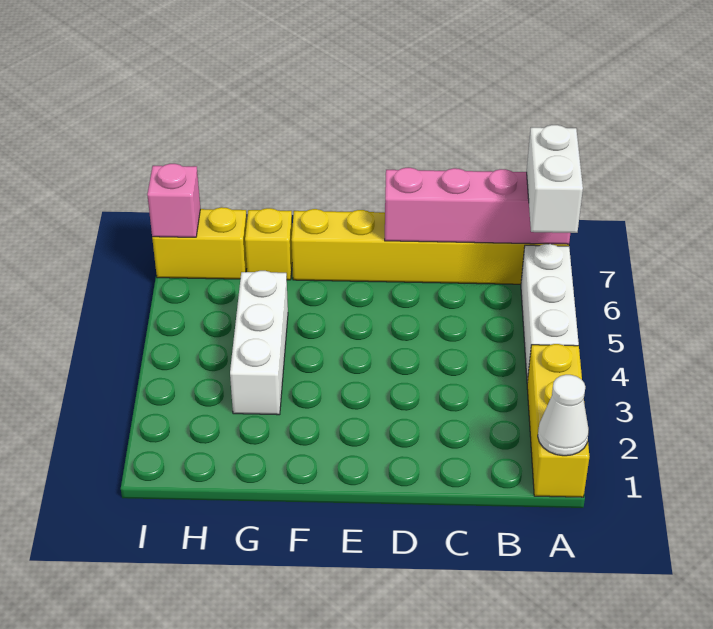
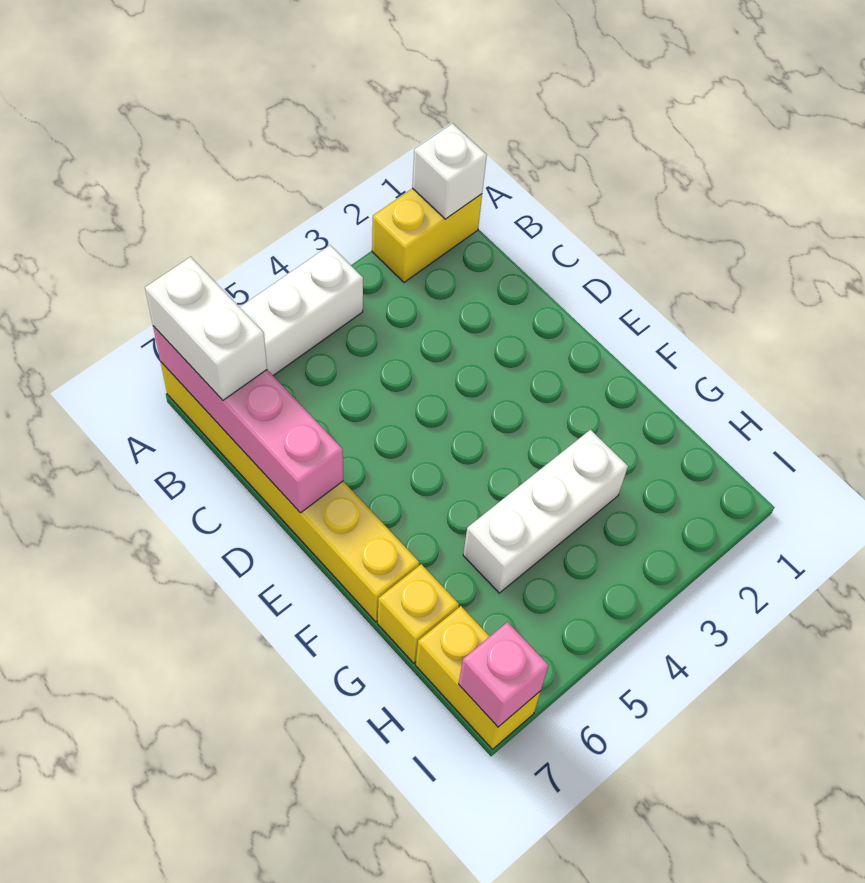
yellow 1x3 brick [527,344,589,497] -> yellow 1x2 brick [372,188,482,282]
white 1x1 cone [538,375,589,456] -> white 1x1 brick [412,123,487,219]
white 1x2 brick [527,125,583,233] -> white 1x2 brick turned to [145,257,267,400]

